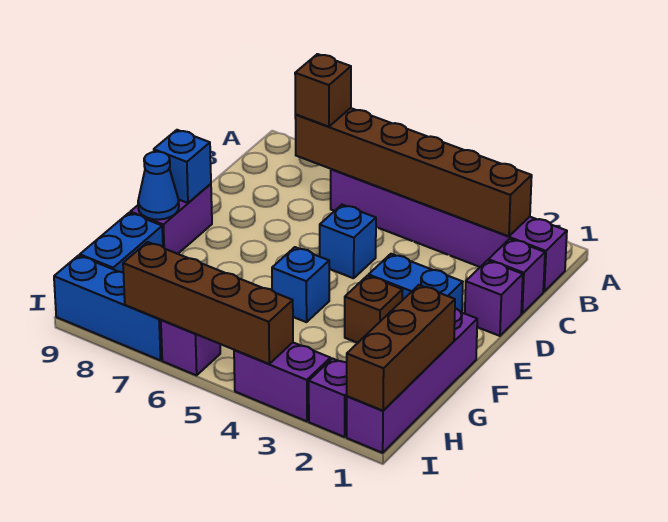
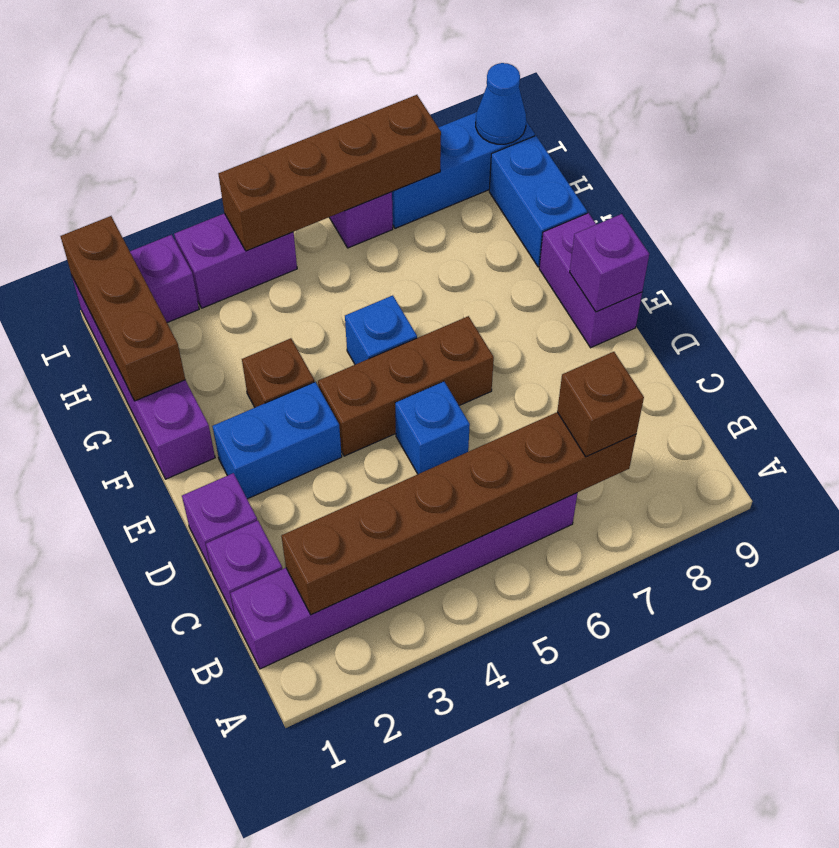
none -> brown 1x3 brick [318,316,494,456]
blue 1x1 brick [154,130,211,203] -> purple 1x1 brick [570,214,649,312]
blue 1x1 cone [138,152,179,220] -> blue 1x1 cone moved to [476,63,526,144]

